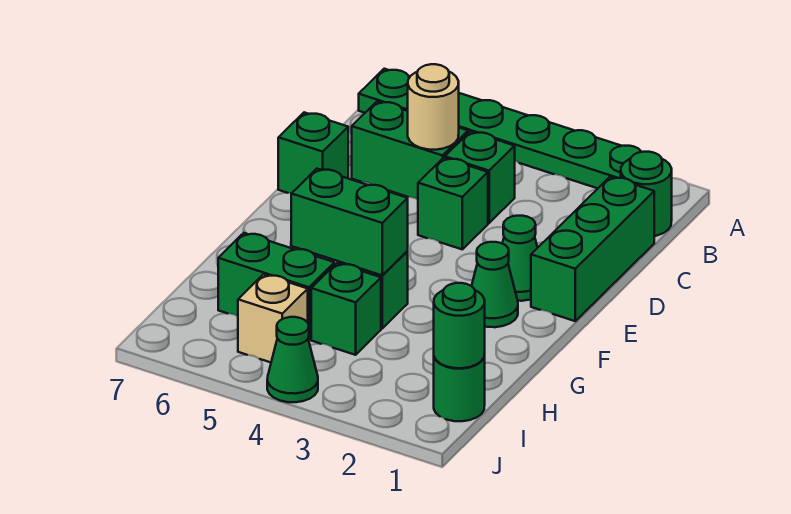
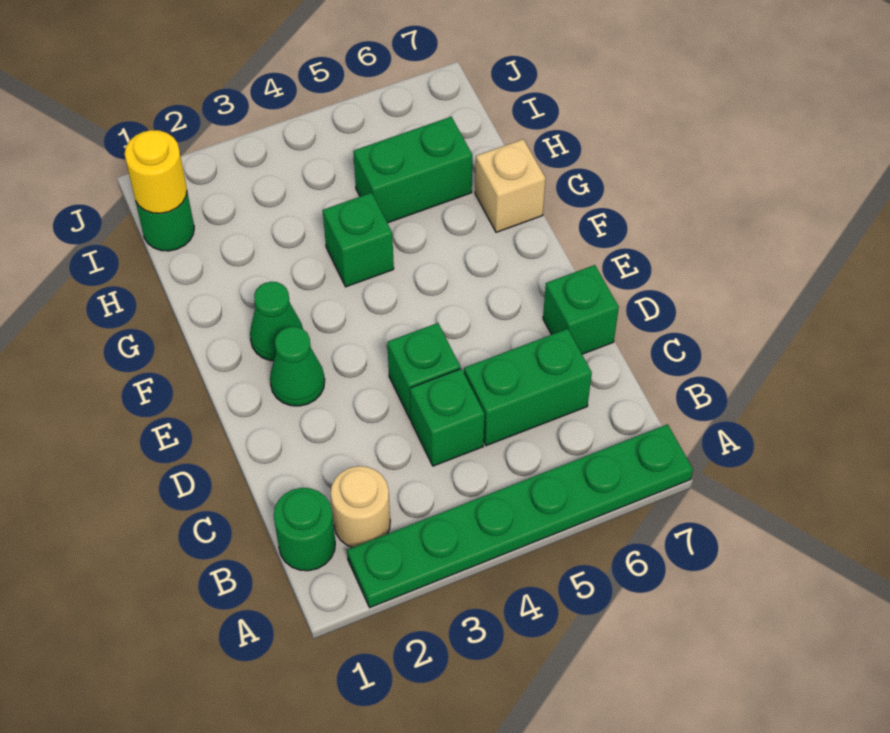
green 1x3 brick [531,177,654,321] -> none
tan 1x1 round brick [408,64,459,150] -> tan 1x1 round brick moved to [331,466,390,547]
green 1x2 brick [291,169,408,275] -> none
green 1x1 brick [311,263,381,355] -> none
green 1x1 round brick [434,283,485,368] -> yellow 1x1 round brick [125,130,187,213]
tan 1x1 brick [238,274,308,362] -> tan 1x1 brick moved to [475,139,546,232]
green 1x1 cone [267,317,318,402] -> none

